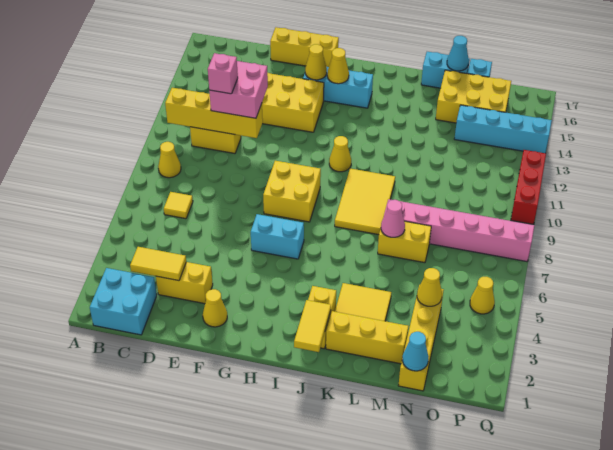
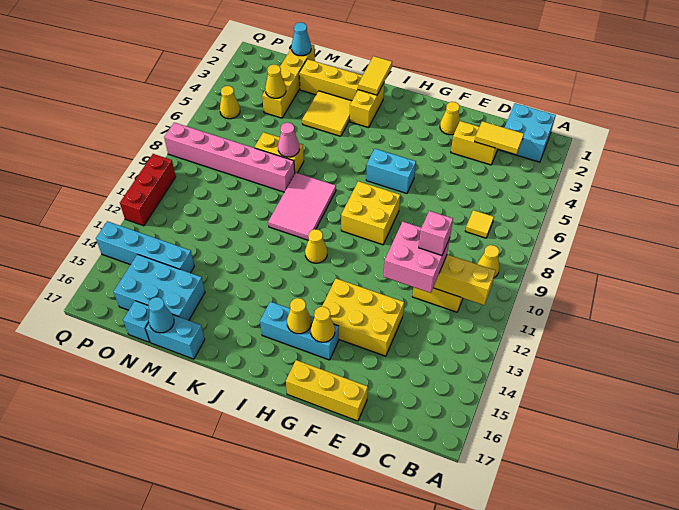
yellow 2x3 tile [335,169,395,235] -> pink 2x3 tile [268,173,336,240]
yellow 2x3 brick [436,70,511,123] -> cyan 2x3 brick [114,254,205,320]

